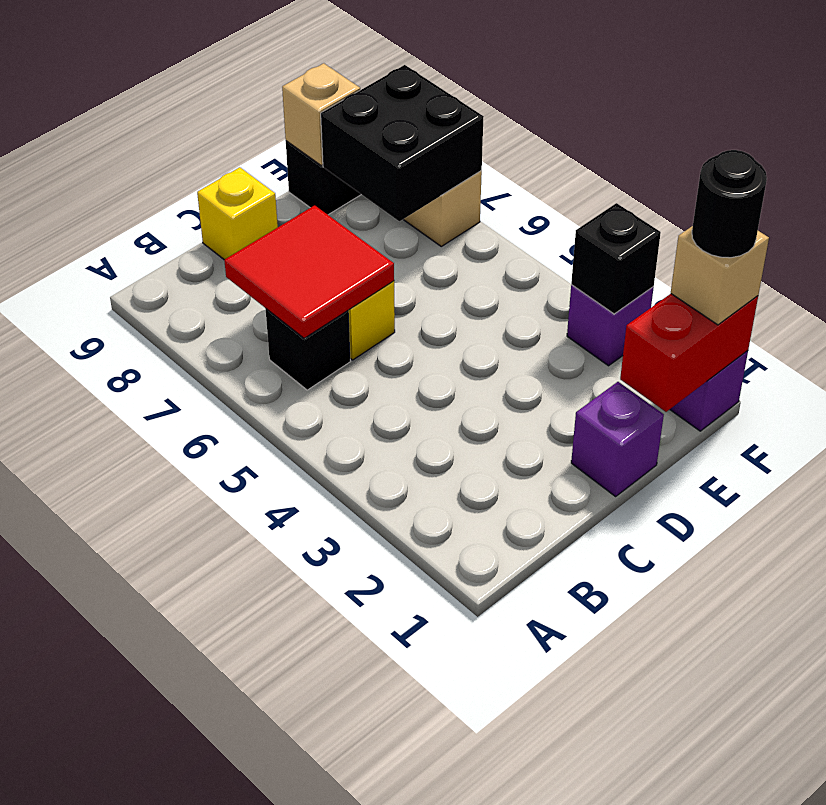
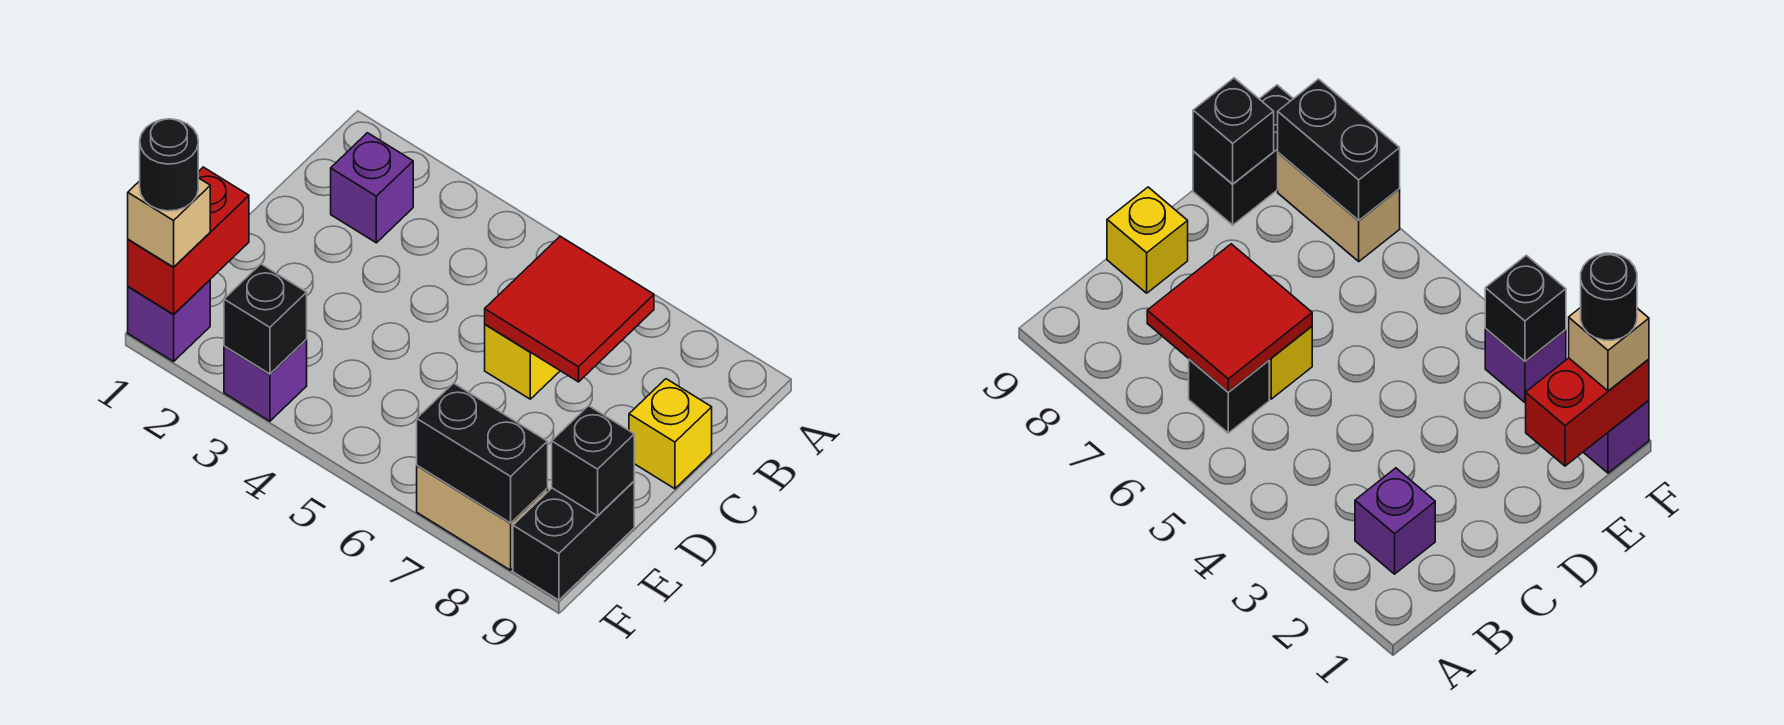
purple 1x1 brick [571,382,664,496] -> purple 1x1 brick moved to [331,133,413,243]
black 2x2 brick [321,65,484,221] -> black 1x2 brick [417,383,548,523]
tan 1x1 brick [282,63,360,165] -> black 1x1 brick [552,406,634,516]

